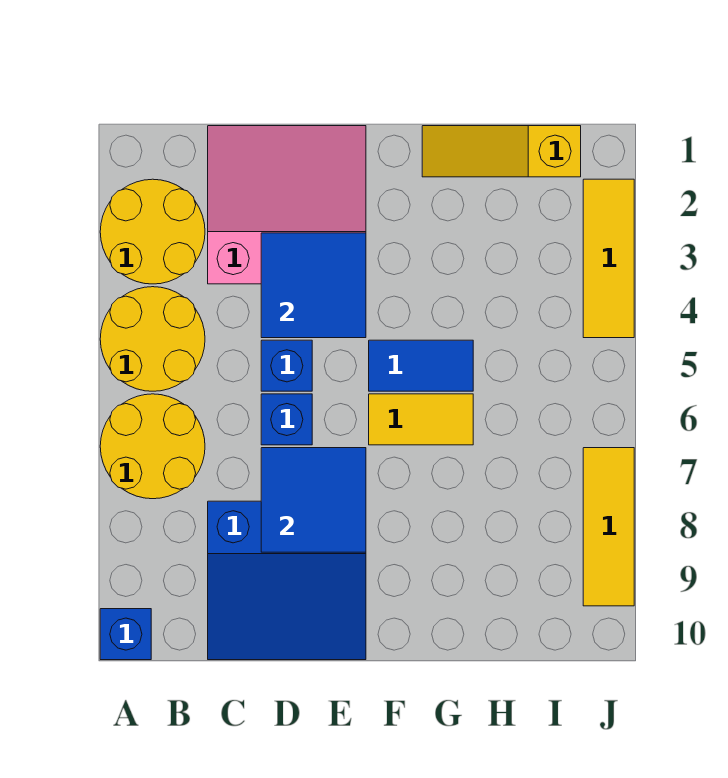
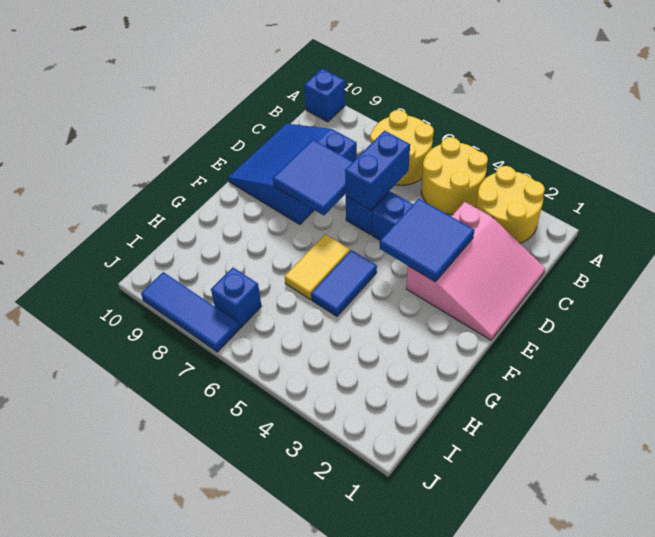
none -> blue 1x2 brick [345,131,410,210]
yellow 1x3 slope [422,126,581,177] -> none
none -> blue 1x1 brick [211,268,261,328]
yellow 1x3 tile [583,179,634,338] -> none
yellow 1x3 tile [583,448,634,606] -> blue 1x3 tile [141,272,239,352]

